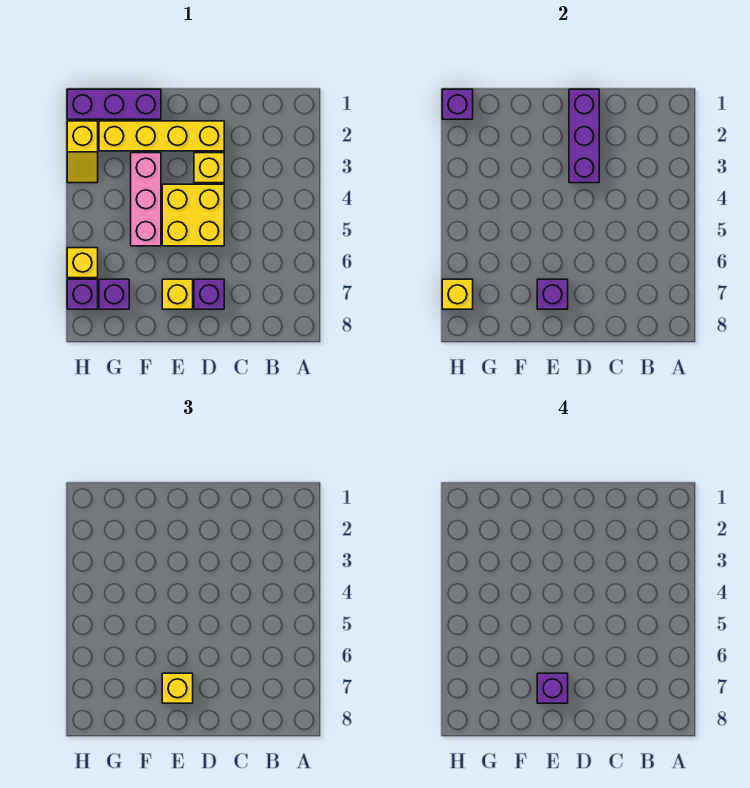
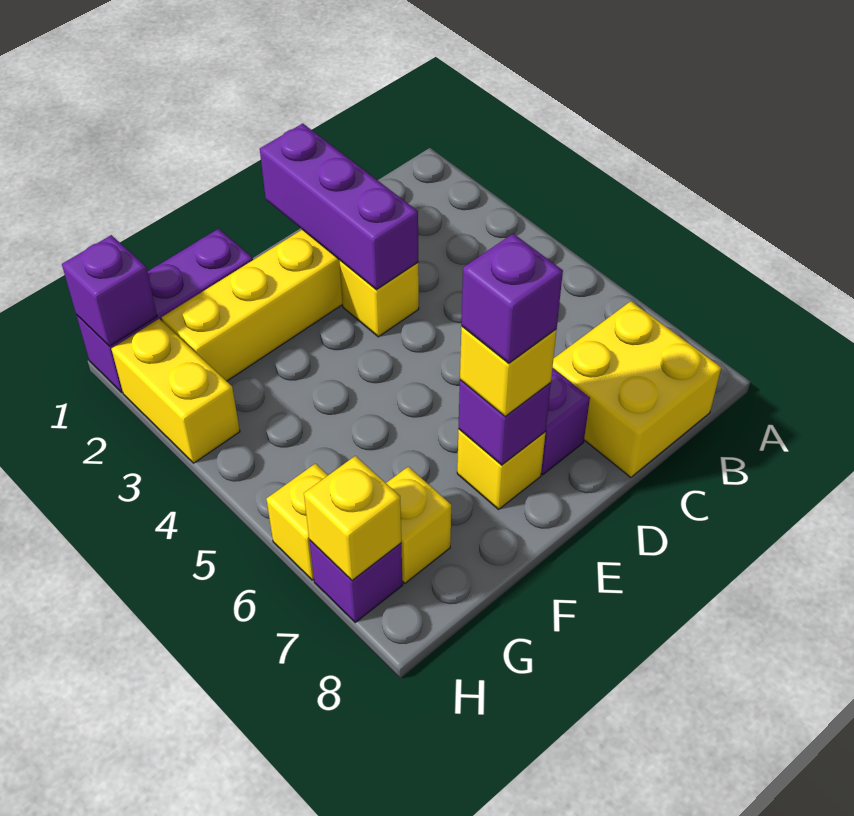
yellow 2x2 brick [162,184,224,246] -> yellow 2x2 brick moved to [553,301,721,477]
pink 1x3 brick [131,153,161,246] -> none
purple 1x1 brick [99,279,129,309] -> yellow 1x1 brick [386,467,451,583]
yellow 1x2 slope [67,121,98,183] -> yellow 1x2 brick [112,319,240,463]

